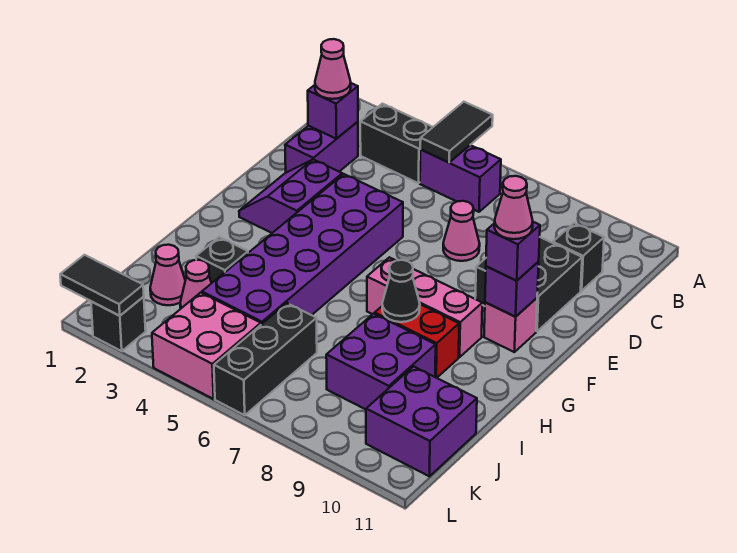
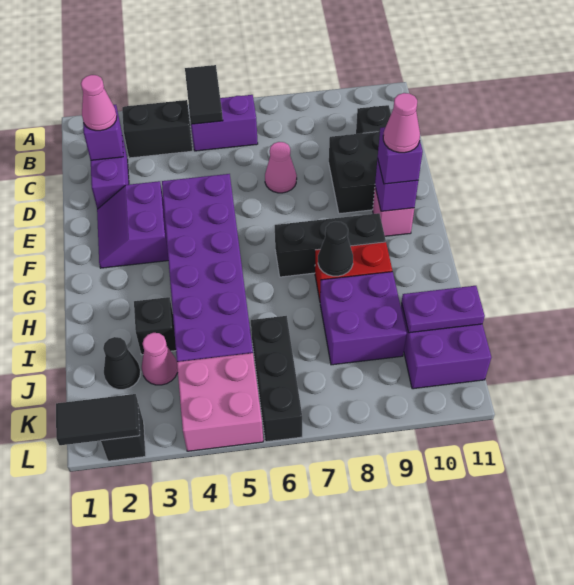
pink 1x3 brick [367,257,482,357] -> black 1x3 brick [275,213,386,277]
pink 1x1 cone [150,245,185,305] -> black 1x1 cone [103,337,141,390]
none -> purple 1x2 plate [402,286,485,333]

